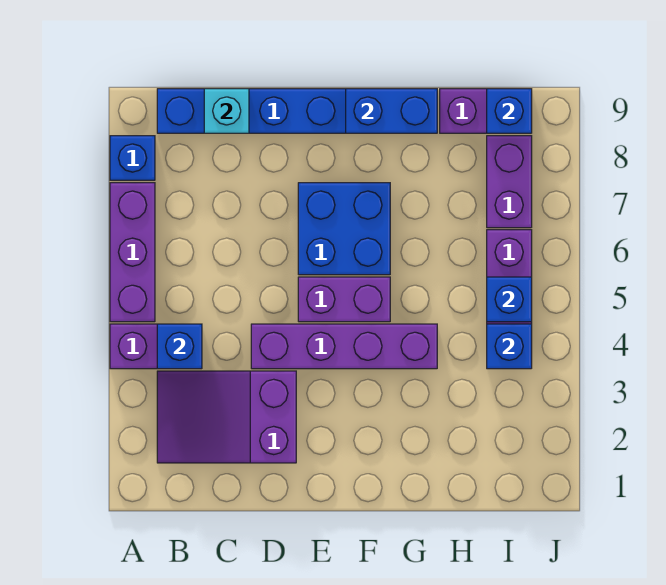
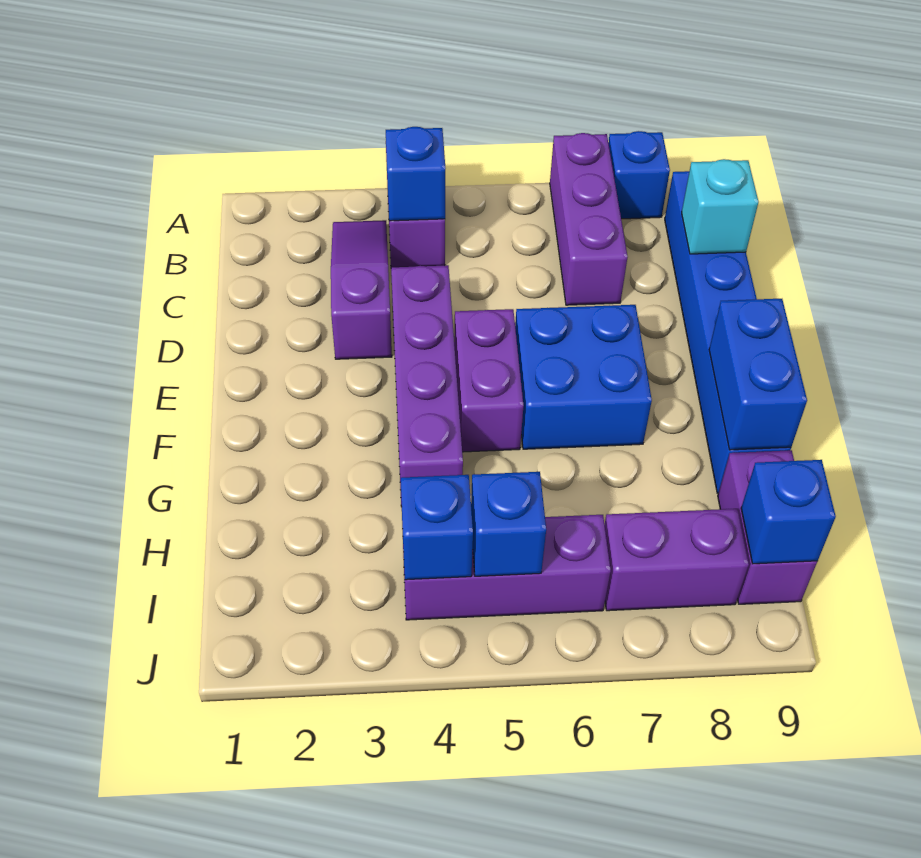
purple 1x3 brick [110,183,155,322] -> purple 1x3 brick turned to [550,133,628,305]
purple 2x3 slope [157,371,296,463] -> purple 1x3 slope [331,220,392,359]

